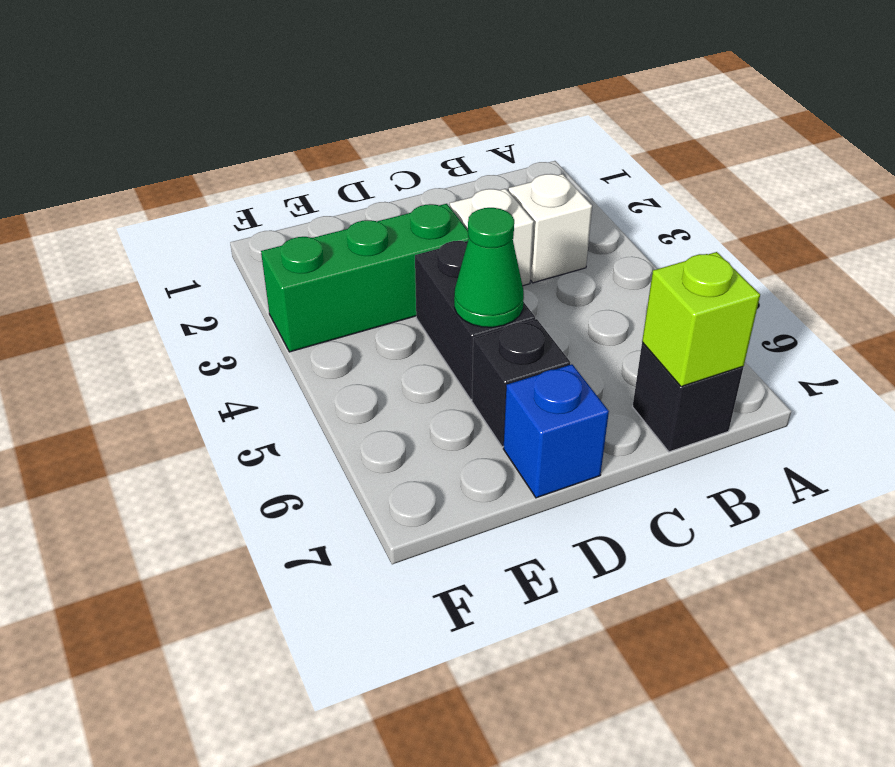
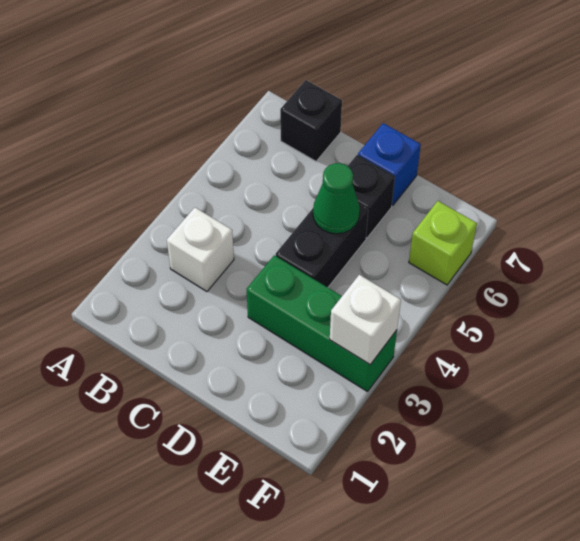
lime 1x1 brick [642,252,760,387] -> lime 1x1 brick moved to [409,201,477,285]
white 1x1 brick [450,189,534,286] -> white 1x1 brick moved to [330,275,401,365]

